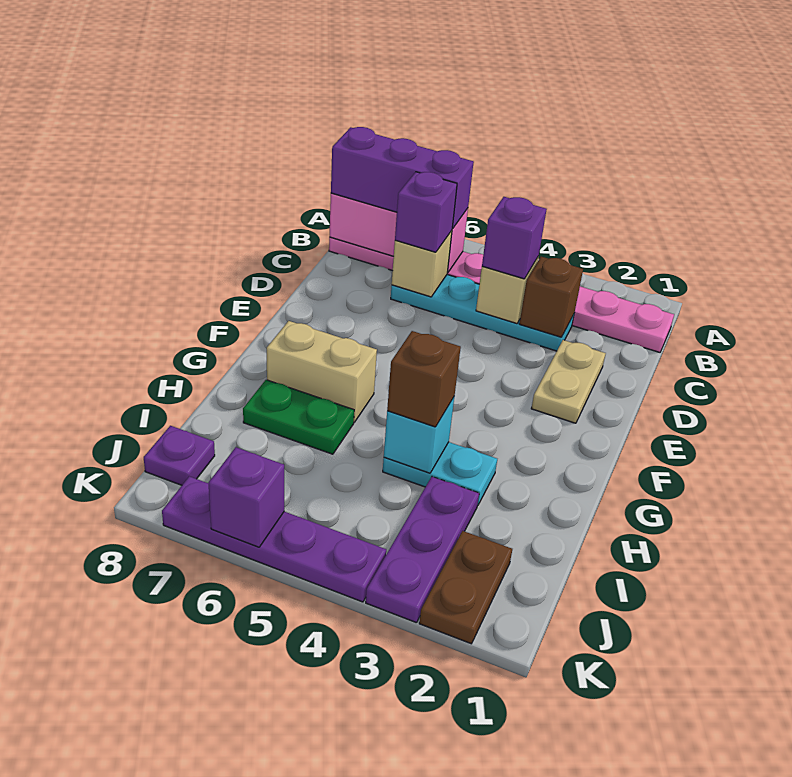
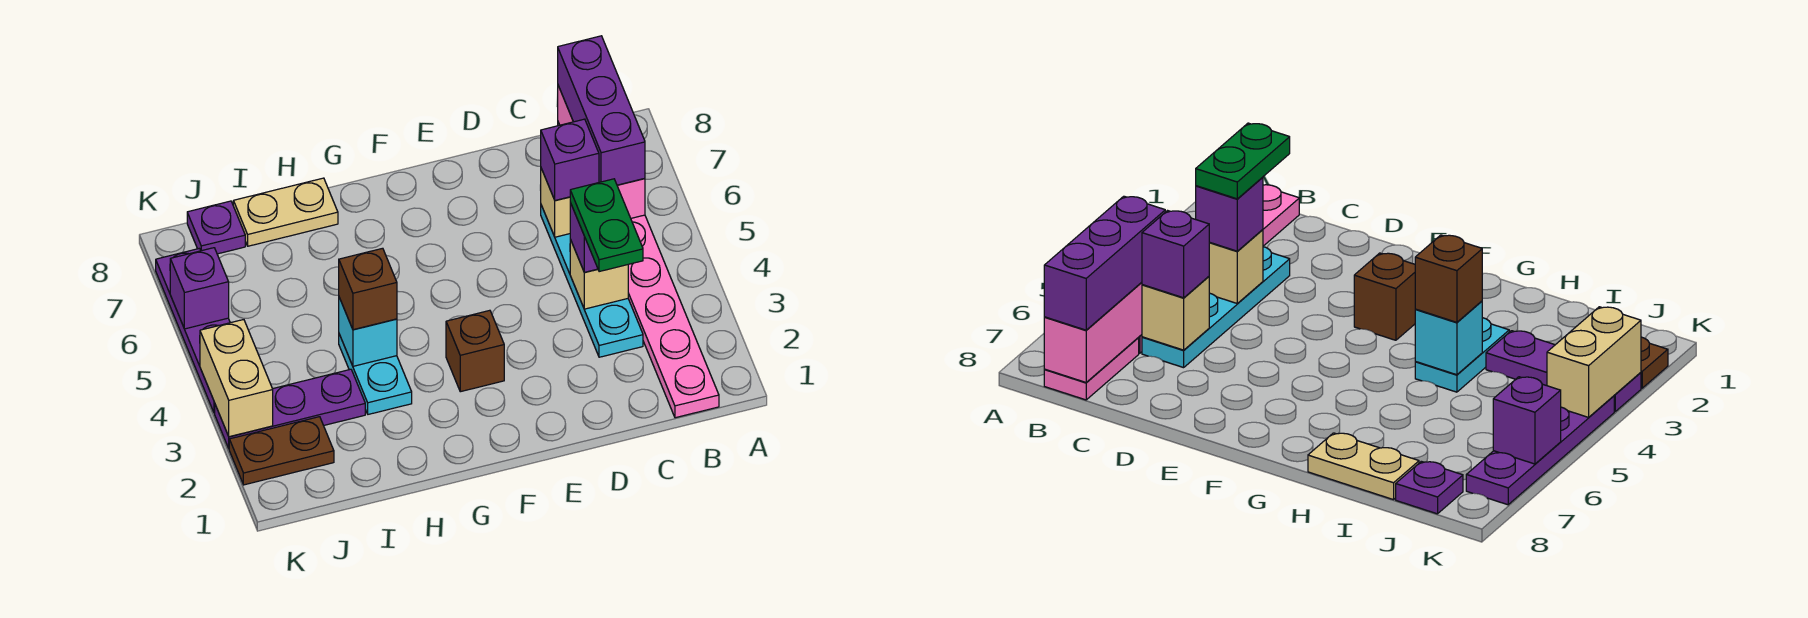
brown 1x1 brick [519,257,583,337] -> brown 1x1 brick moved to [446,310,504,392]
tan 1x2 plate [531,340,606,423] -> tan 1x2 plate moved to [233,178,338,246]
tan 1x2 brick [267,321,377,422] -> tan 1x2 brick moved to [200,320,273,437]
green 1x2 plate [243,380,354,454] -> green 1x2 plate moved to [570,179,643,272]

